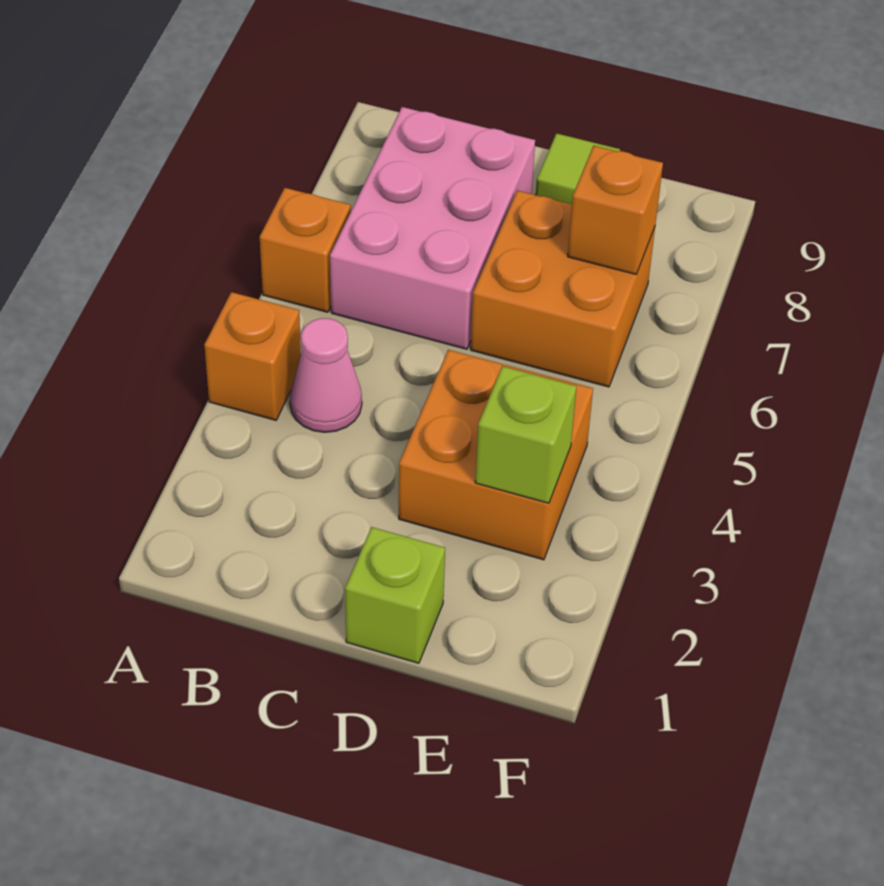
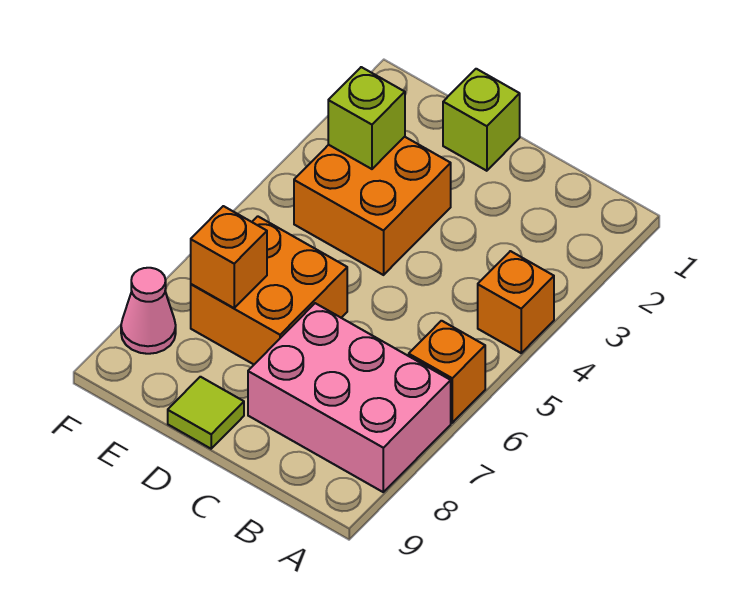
pink 1x1 cone [290,318,362,432] -> pink 1x1 cone moved to [121,268,176,354]
pink 2x3 brick [330,107,535,349] -> pink 2x3 brick turned to [248,303,451,492]

